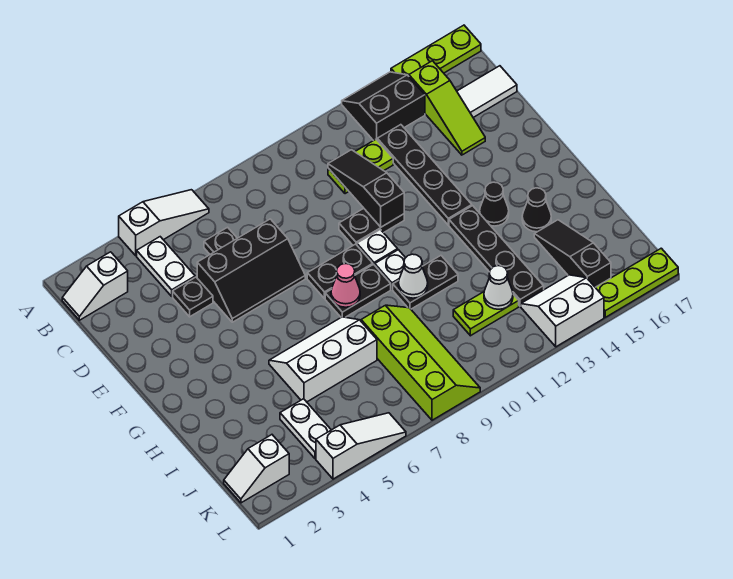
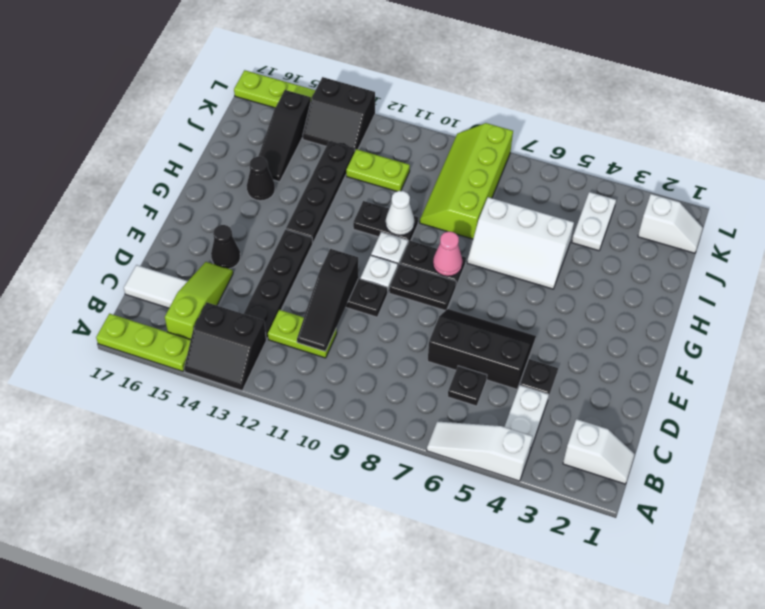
black 1x1 cone [480,182,509,226] -> black 1x1 cone moved to [211,225,241,269]
white 1x1 cone [484,266,513,309] -> none
white 2x2 slope [521,275,604,347] -> black 2x2 slope [303,77,375,150]
white 1x3 slope [316,413,406,479] -> none

